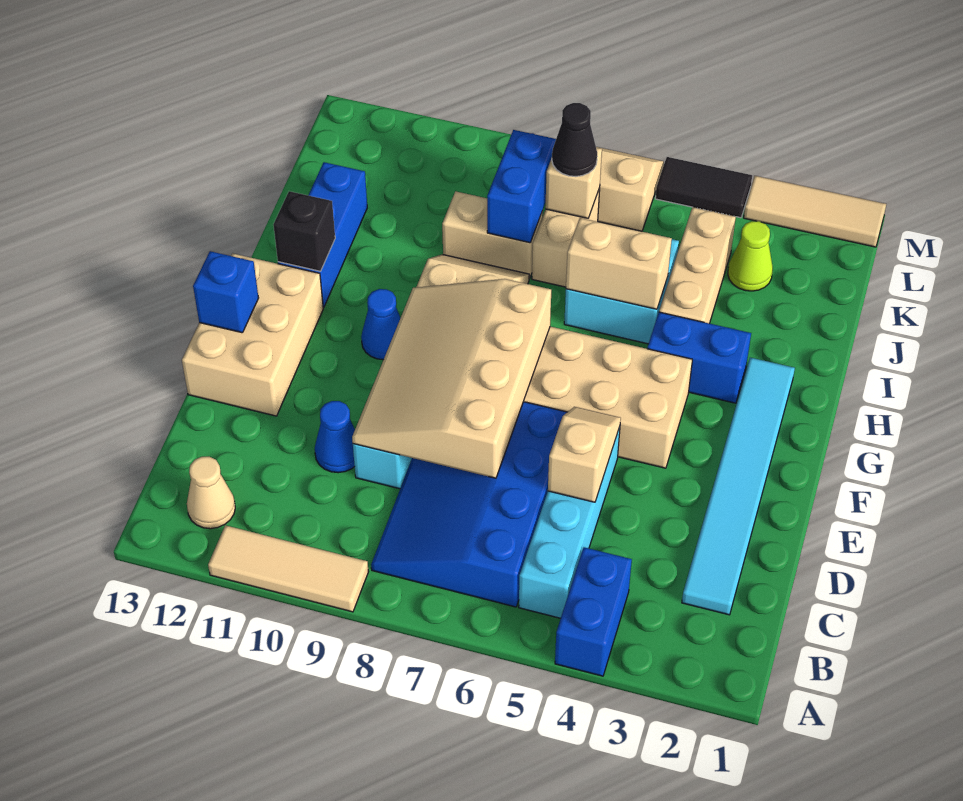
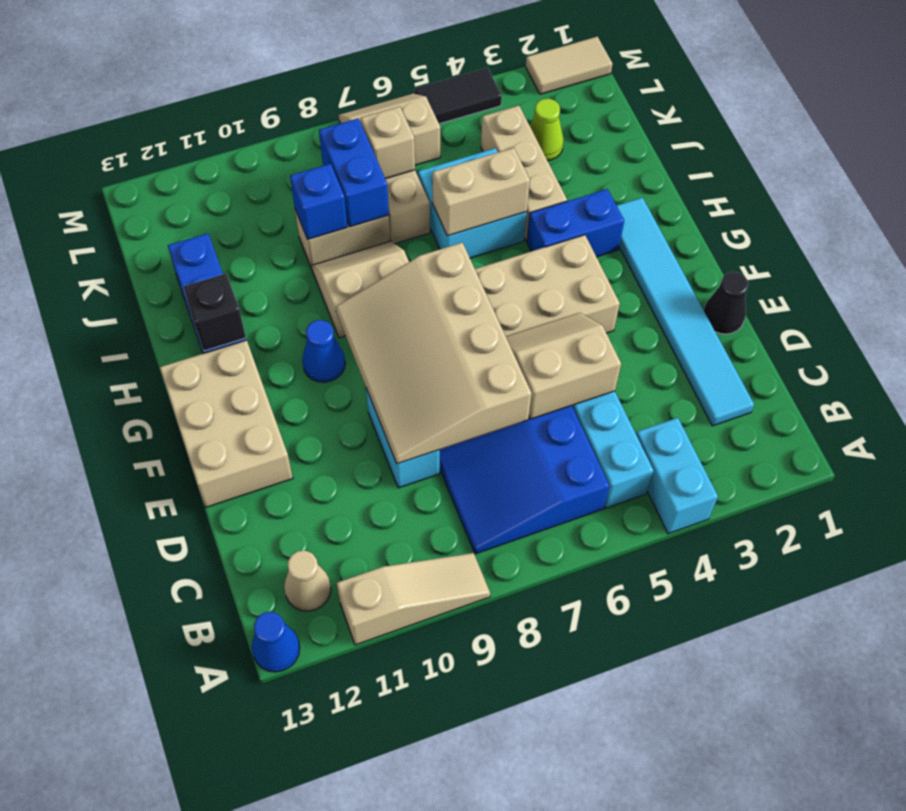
blue 1x2 brick [555,547,632,676] -> cyan 1x2 brick [636,418,718,534]
tan 1x3 tile [208,525,369,612] -> tan 1x3 slope [337,553,490,645]
tan 1x2 slope [548,407,621,502] -> tan 2x2 slope [506,313,621,419]
blue 1x1 cone [315,401,355,473] -> blue 1x1 cone moved to [252,612,300,672]
blue 1x1 brick [193,251,258,333] -> blue 1x1 brick moved to [290,164,347,239]
black 1x1 cone [552,103,597,176] -> black 1x1 cone moved to [704,272,748,334]
tan 1x3 tile [744,176,886,247] -> tan 1x2 tile [526,37,613,94]

